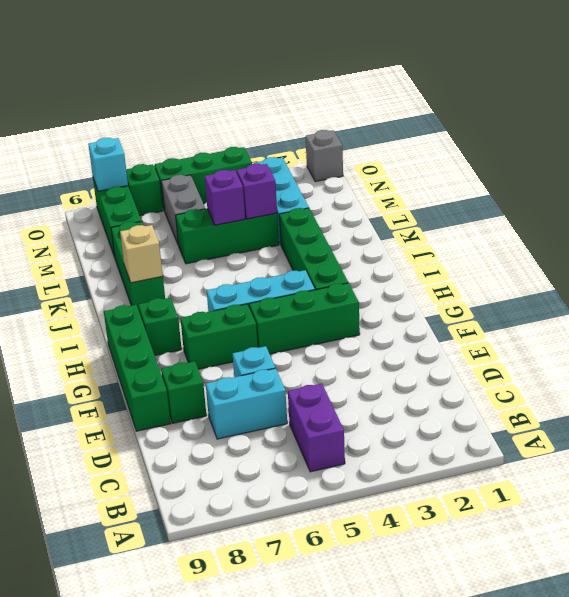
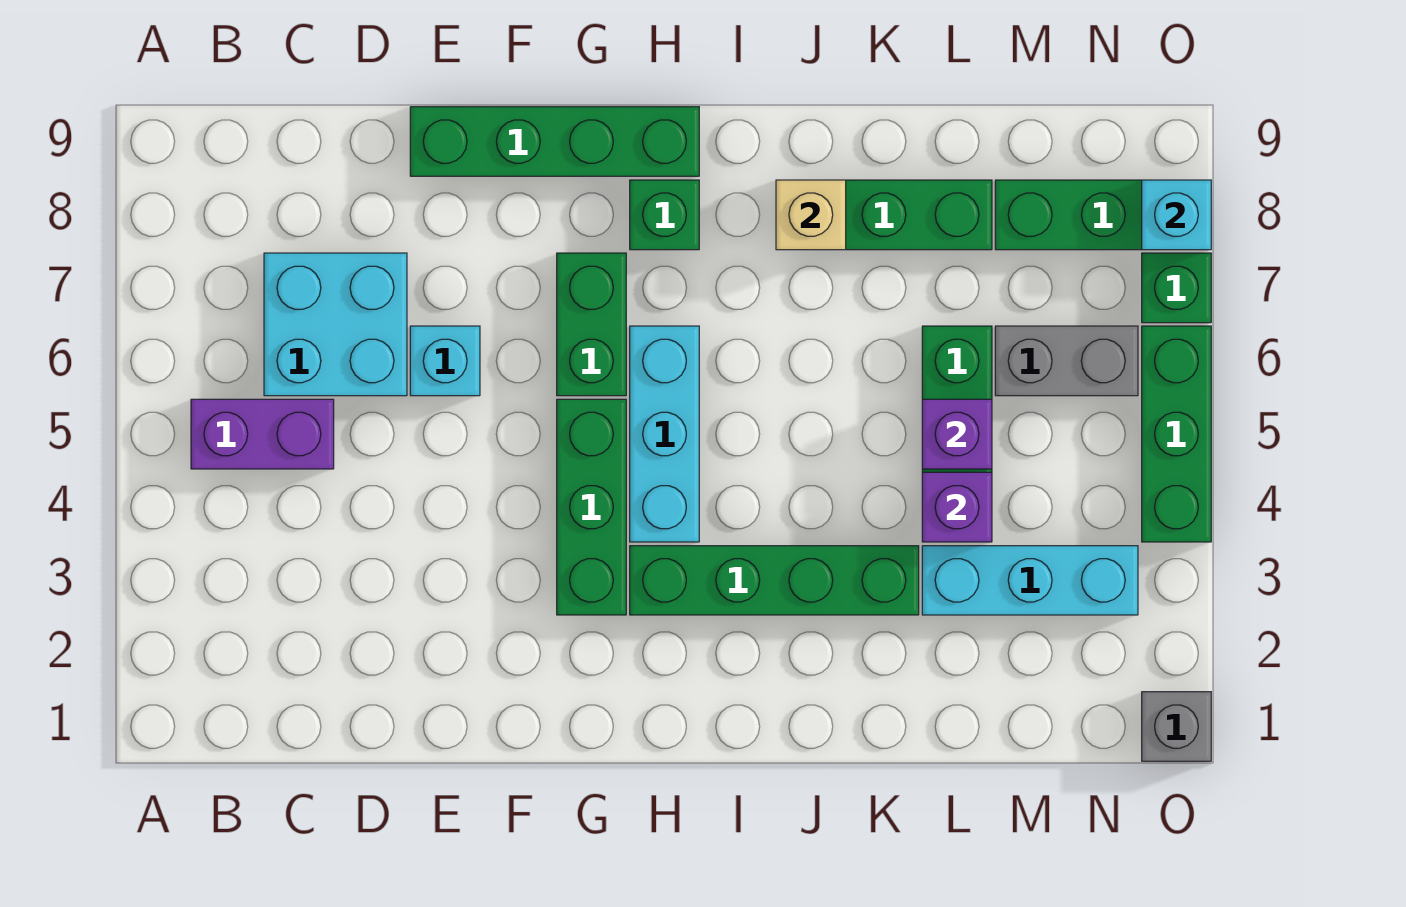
cyan 1x2 brick [206,368,287,439] -> cyan 2x2 brick [264,253,407,396]
green 1x1 brick [161,361,206,423] -> none

